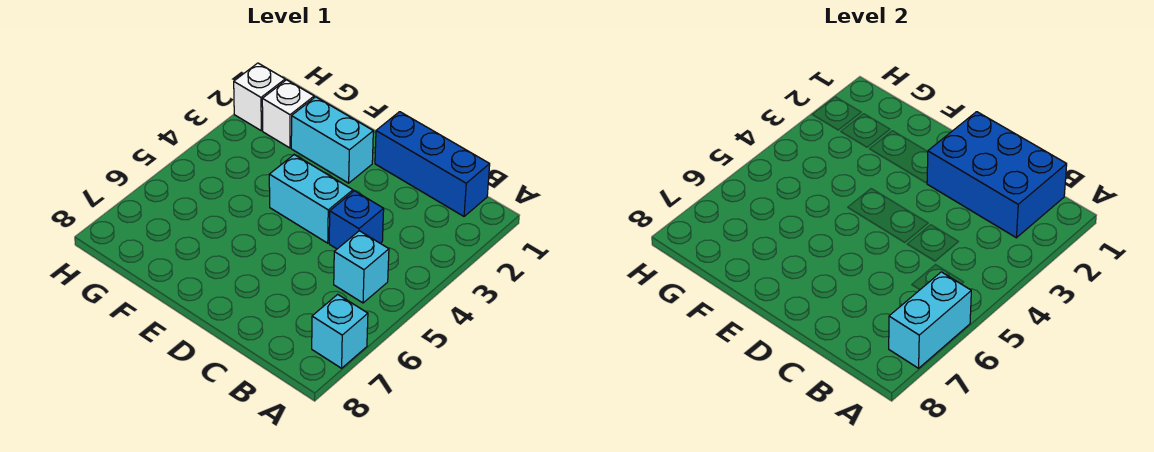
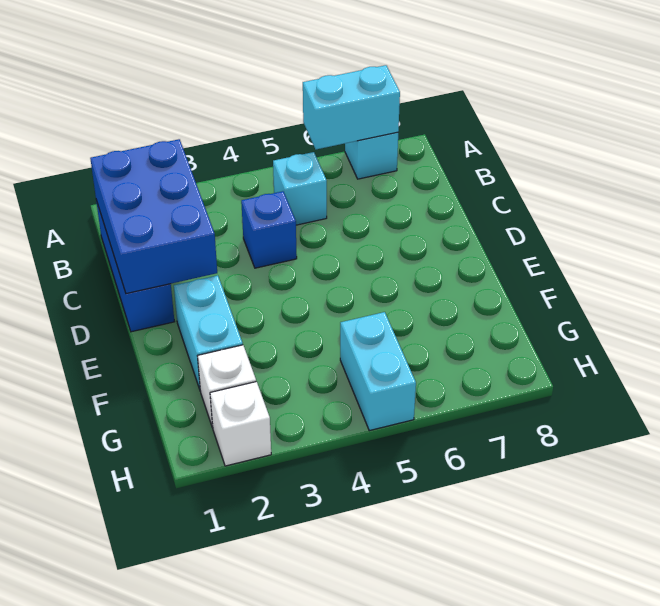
cyan 1x2 brick [269,155,353,243] -> cyan 1x2 brick moved to [340,312,416,431]

